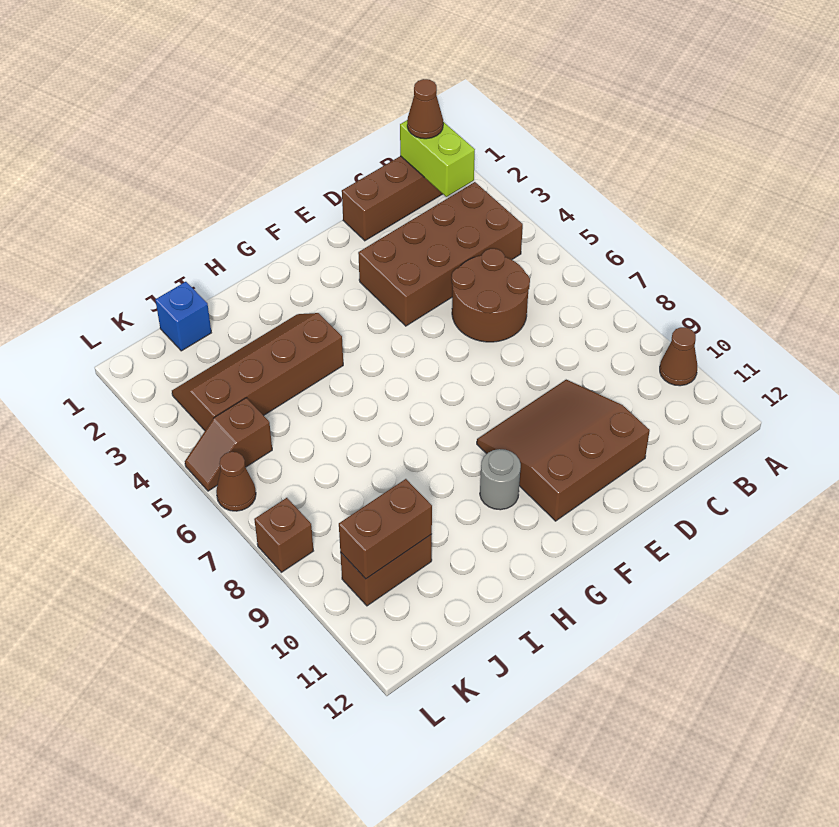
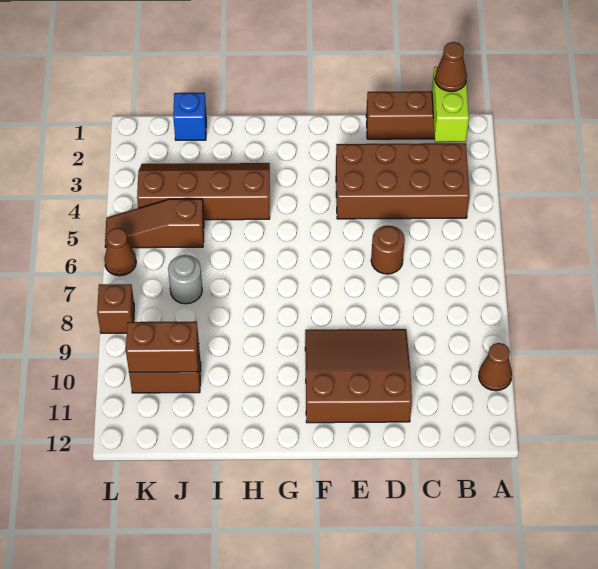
brown 2x2 round brick [452,249,530,342] -> brown 1x1 round brick [371,226,405,274]
grey 1x1 round brick [480,449,521,510] -> grey 1x1 round brick moved to [168,255,202,304]
brown 1x2 slope [185,398,272,491] -> brown 1x3 slope [105,199,204,248]

